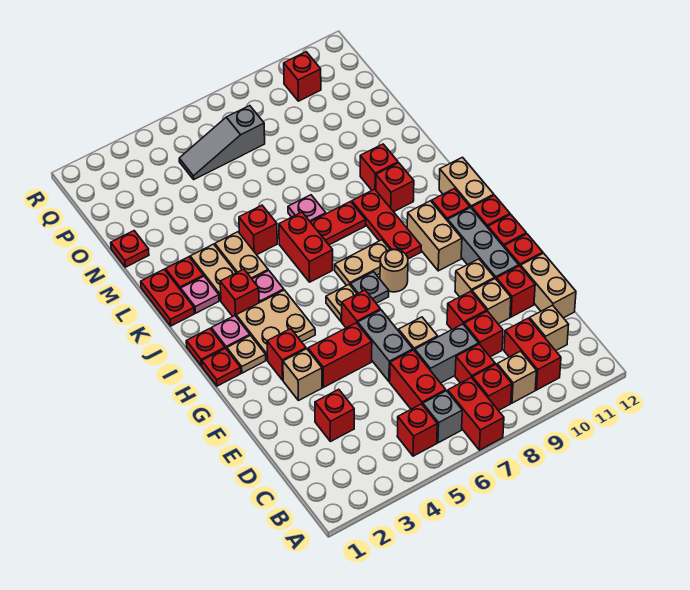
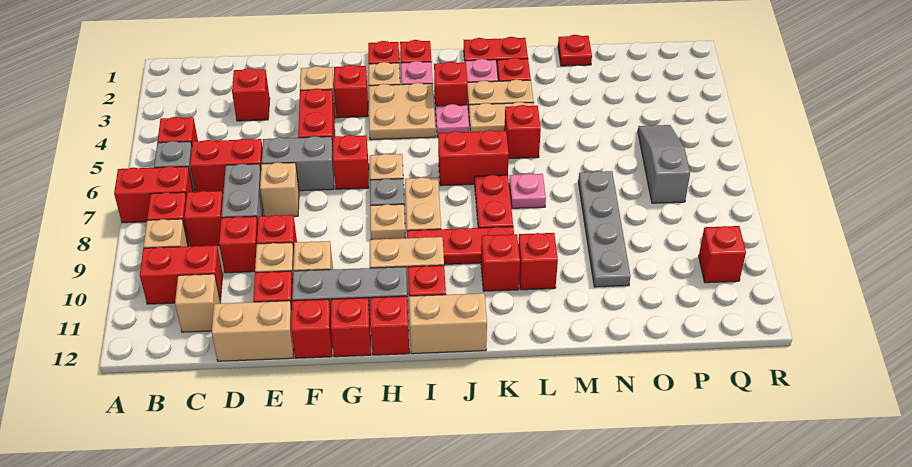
tan 1x1 round brick [380,249,408,292] -> tan 1x1 plate [370,204,405,240]
none -> grey 1x4 plate [578,171,630,287]

